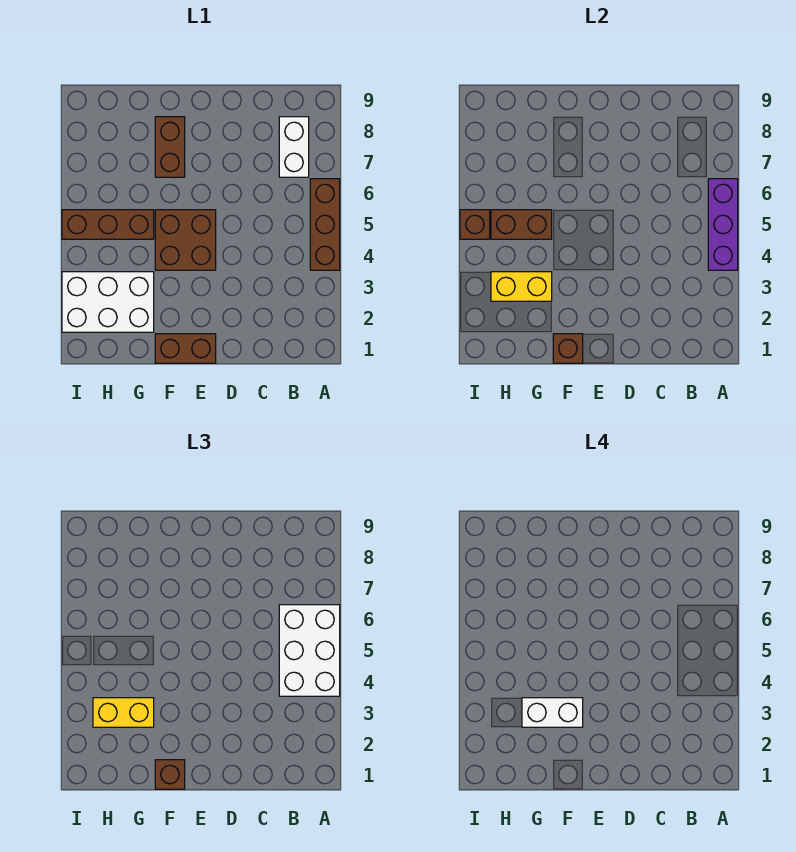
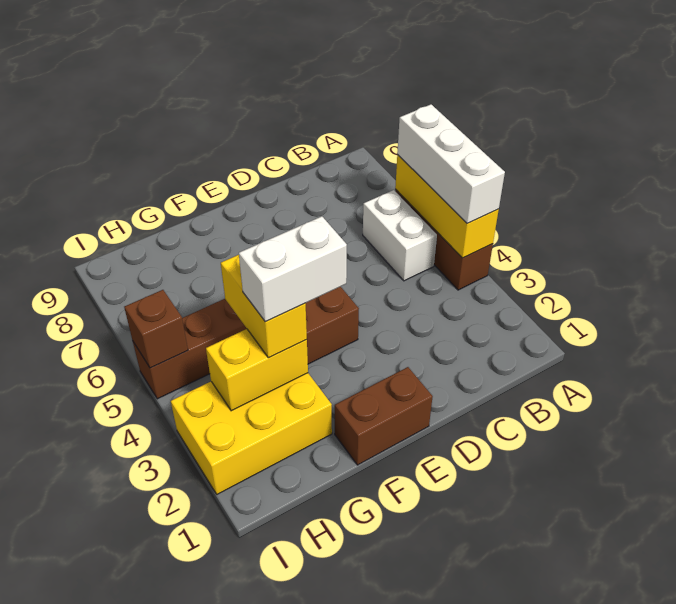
purple 1x3 brick [708,179,738,270] -> yellow 1x3 brick [395,155,499,258]
white 2x3 brick [279,605,340,696] -> white 1x3 brick [397,104,505,223]
white 1x2 brick [279,117,309,177] -> white 1x2 brick moved to [363,190,437,281]
brown 1x1 brick [553,334,583,363] -> none
brown 1x1 brick [155,760,185,789] -> none
brown 1x2 brick [155,117,185,177] -> none
white 2x3 brick [62,272,154,332] -> yellow 2x3 brick [171,373,332,494]
yellow 1x2 brick [93,698,154,727] -> yellow 1x2 brick turned to [221,255,307,358]
brown 1x2 brick [491,210,552,239] -> none

